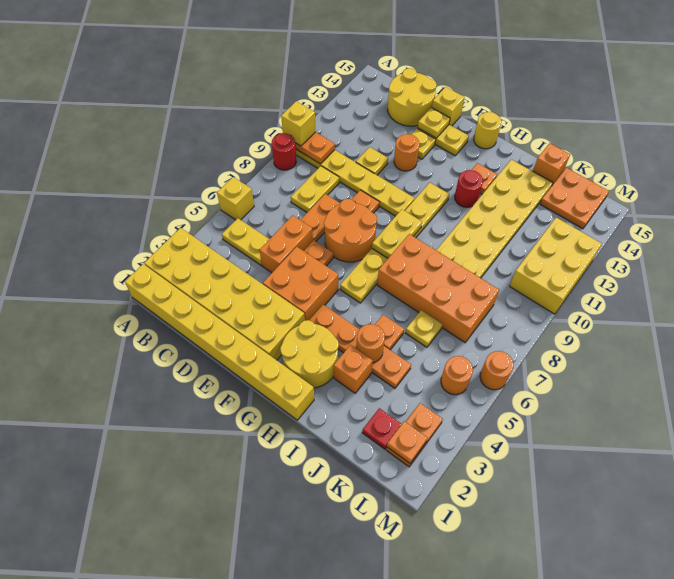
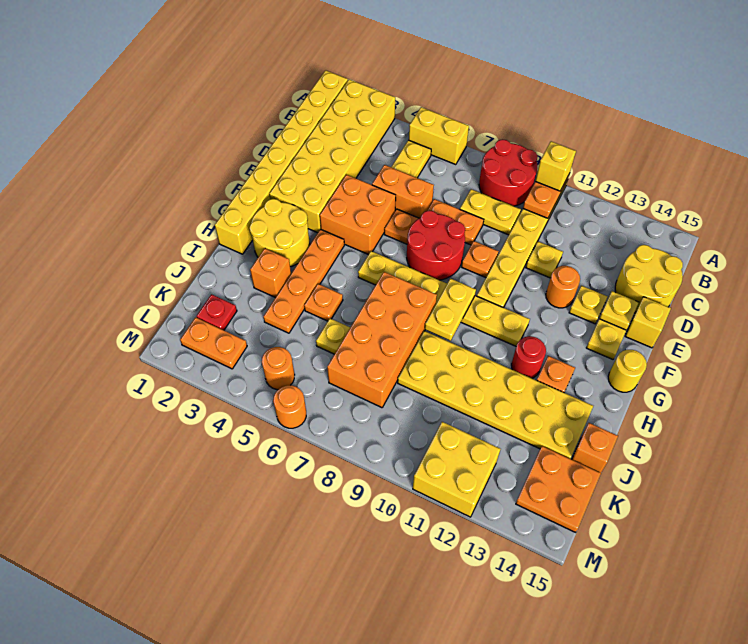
yellow 1x1 brick [217,177,254,220] -> yellow 1x2 brick [409,107,469,165]
red 1x1 round brick [272,133,296,170] -> red 2x2 round brick [479,139,537,206]
orange 2x2 round brick [324,199,377,262] -> red 2x2 round brick [407,211,465,280]
yellow 1x2 plate [372,210,422,258] -> yellow 1x2 plate turned to [425,279,476,341]
orange 1x1 round brick [356,324,385,363] -> none
orange 1x1 plate [387,421,427,463] -> none
yellow 2x3 brick [510,217,602,314] -> yellow 2x2 brick [413,422,500,517]

